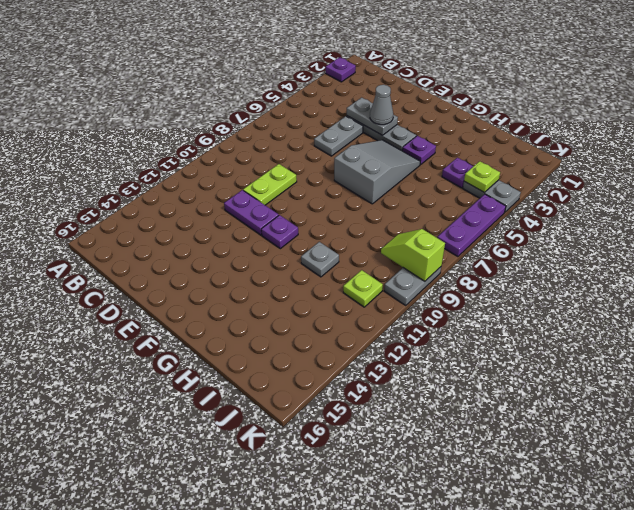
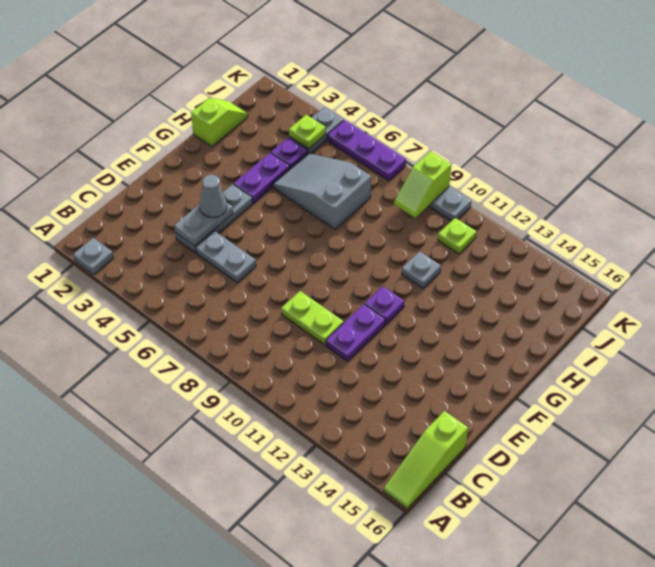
purple 1x1 plate [326,57,356,82] -> grey 1x1 plate [74,238,113,275]
none -> lime 1x3 slope [384,411,468,508]
grey 2x3 slope [334,140,420,204] -> grey 2x3 slope moved to [273,154,371,229]
purple 1x1 plate [402,136,436,165] -> purple 1x2 plate [234,153,290,203]
none -> lime 1x2 slope [191,98,248,147]

